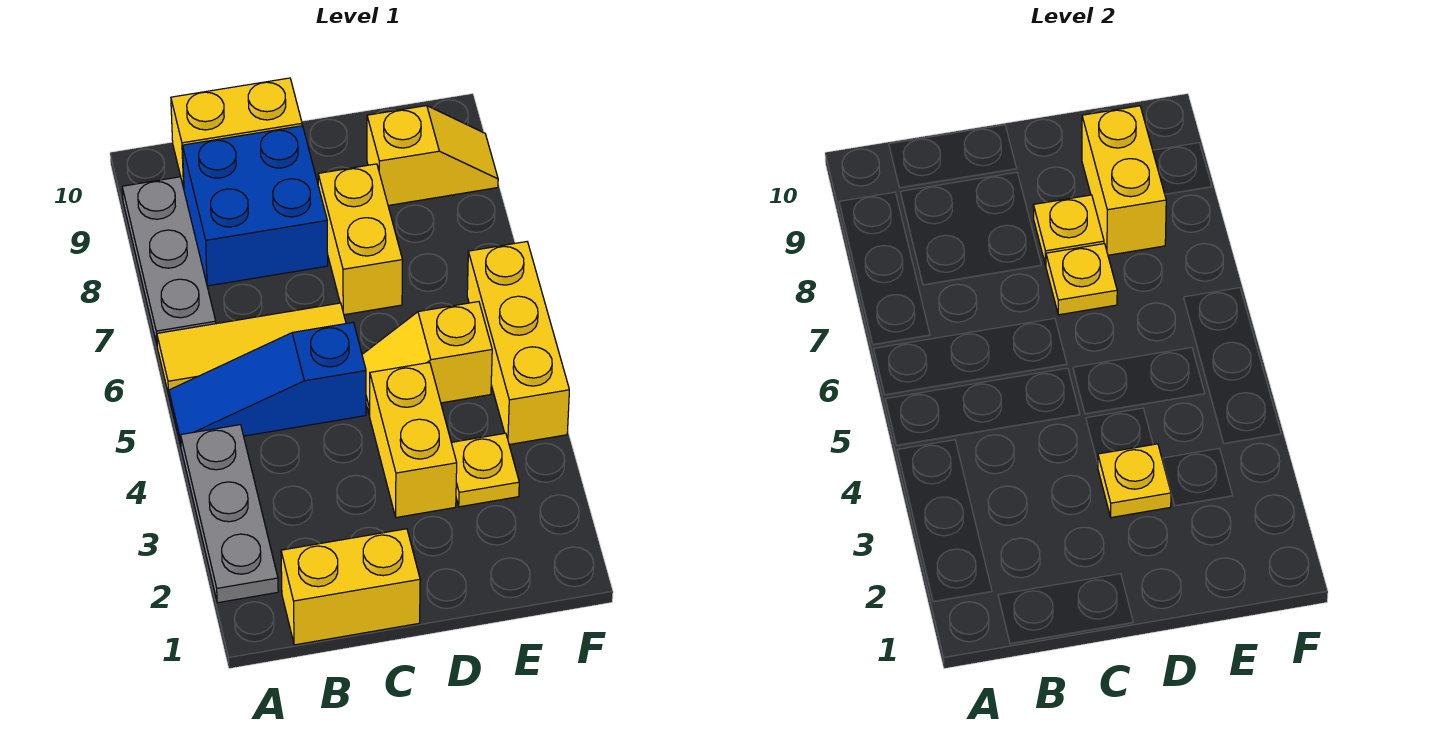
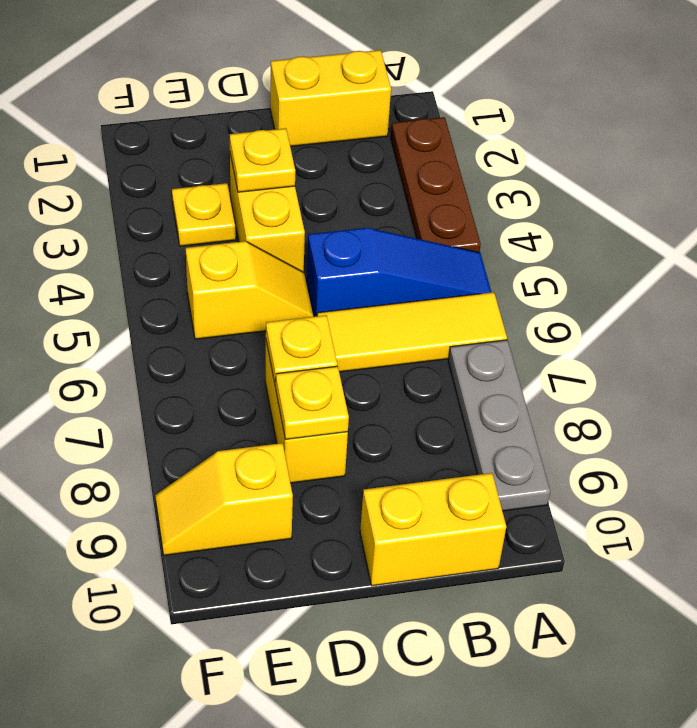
grey 1x3 plate [180,425,278,603] -> brown 1x3 plate [391,117,481,252]
blue 2x2 brick [182,126,328,286] -> none
yellow 1x2 brick [1082,106,1166,255] -> none
yellow 1x3 brick [467,242,569,445] -> none

